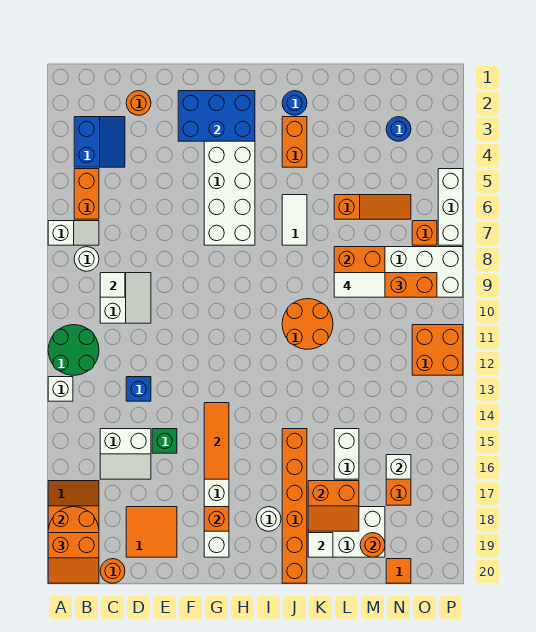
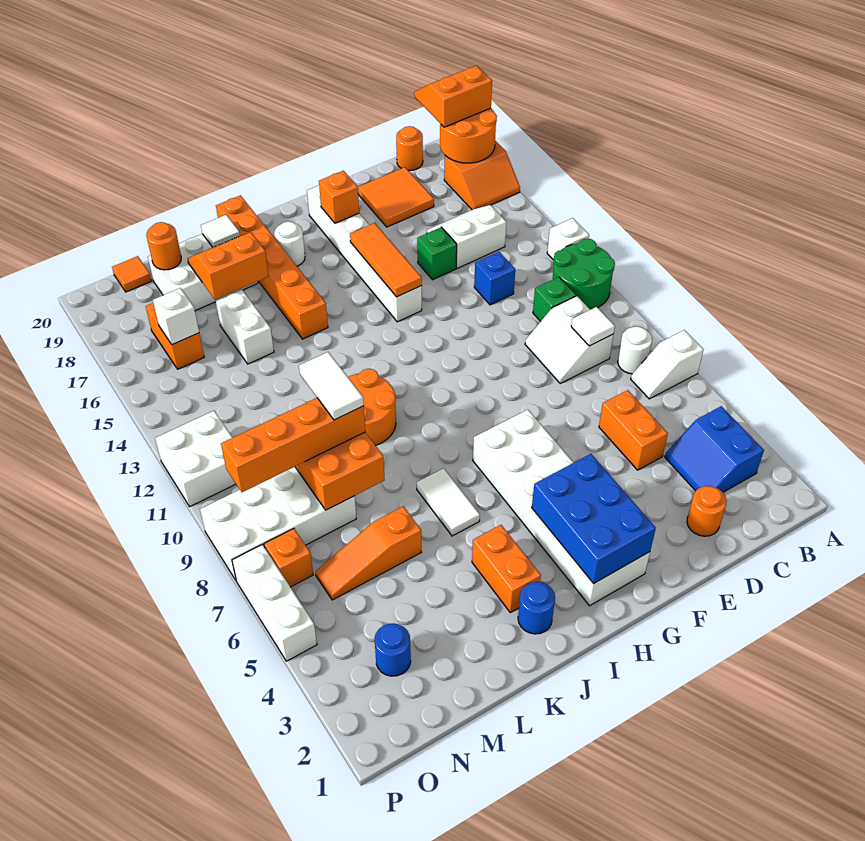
orange 1x2 brick [74,169,99,219] -> orange 1x2 brick moved to [599,390,668,470]
none -> green 1x1 brick [533,277,576,321]
blue 2x3 brick [178,91,255,141] -> blue 2x3 brick turned to [532,454,656,584]
white 1x2 tile [334,273,385,297] -> white 1x2 tile turned to [299,352,364,420]
orange 2x2 brick [412,325,463,375] -> white 2x2 brick [155,411,236,506]

